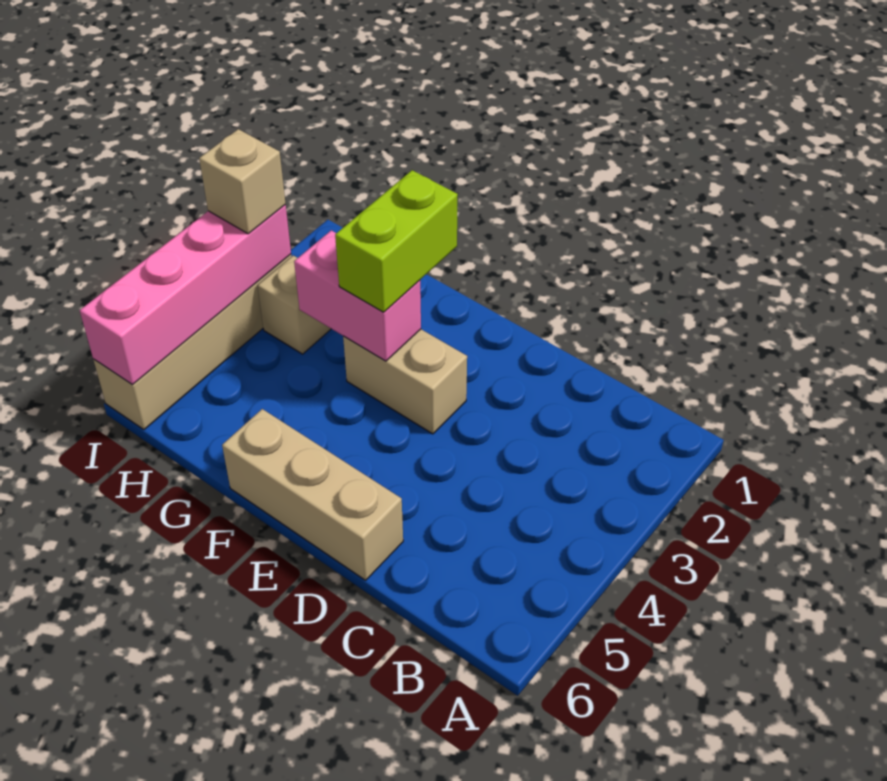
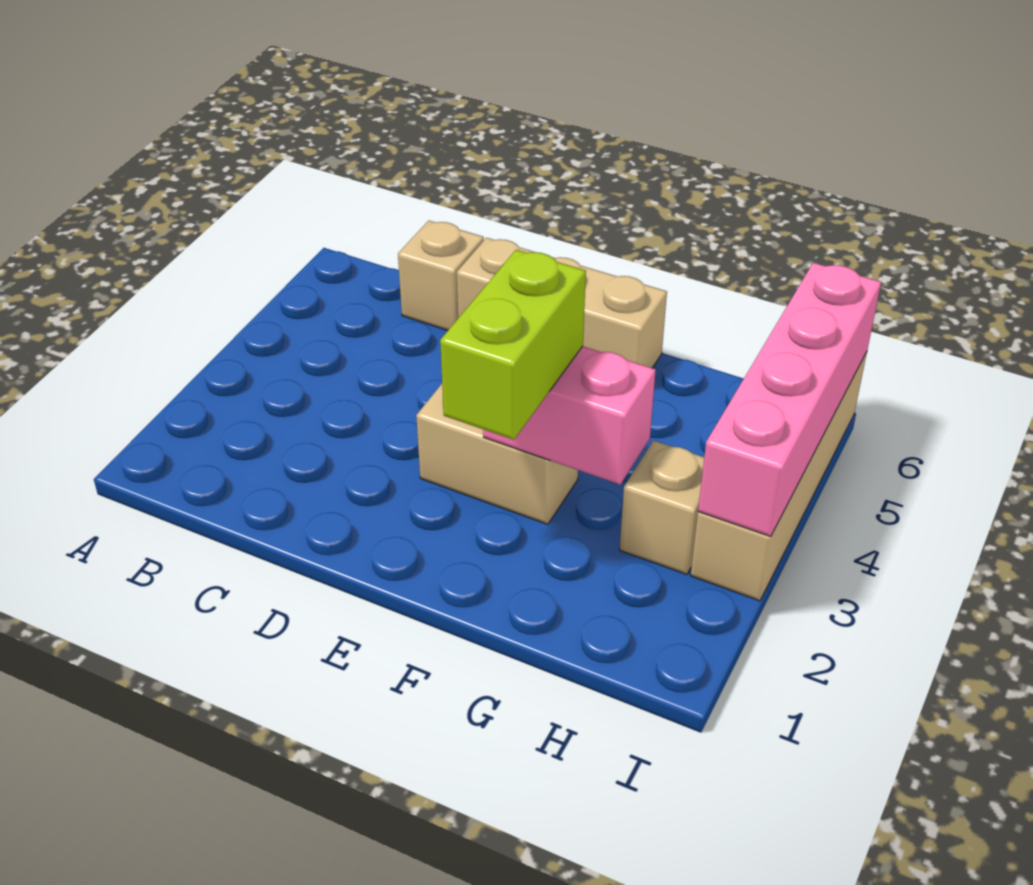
tan 1x1 brick [199,129,286,234] -> tan 1x1 brick moved to [398,221,484,330]

